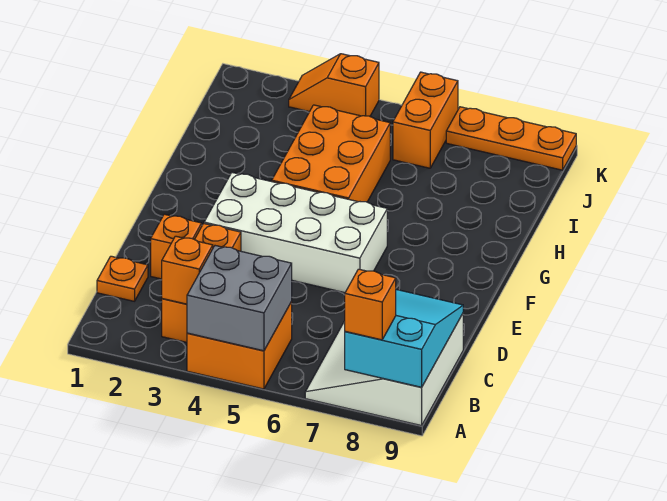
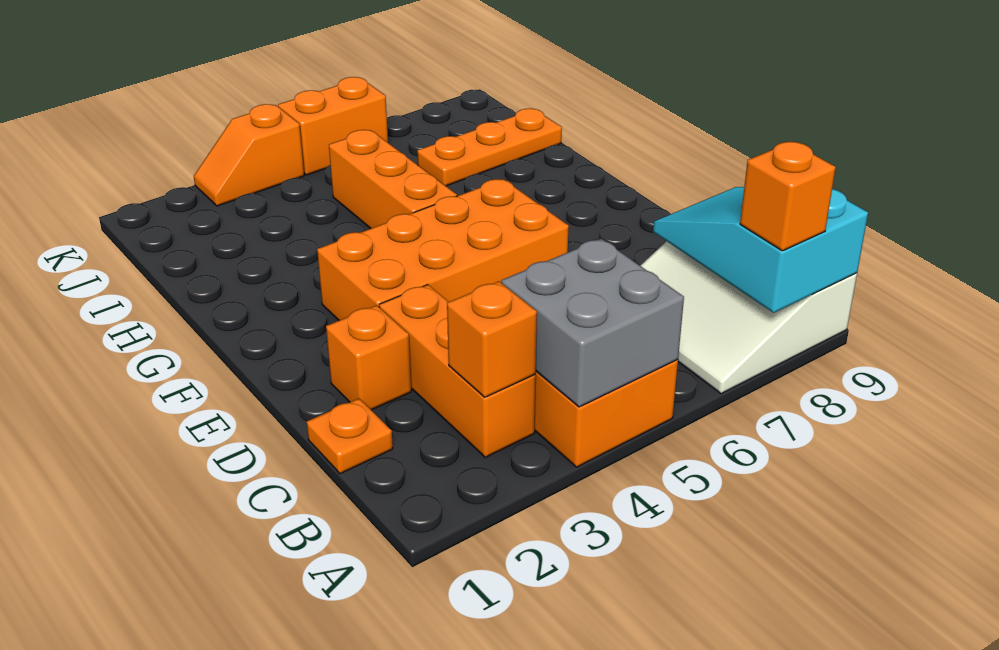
white 2x4 brick [204,173,387,293] -> orange 2x4 brick [317,179,569,320]
orange 2x3 brick [272,105,390,202] -> orange 1x3 brick [329,130,457,229]
orange 1x2 brick [393,72,458,168] -> orange 1x2 brick turned to [278,77,388,175]
orange 1x3 plate [446,107,576,170] -> orange 1x3 plate moved to [417,108,562,186]

